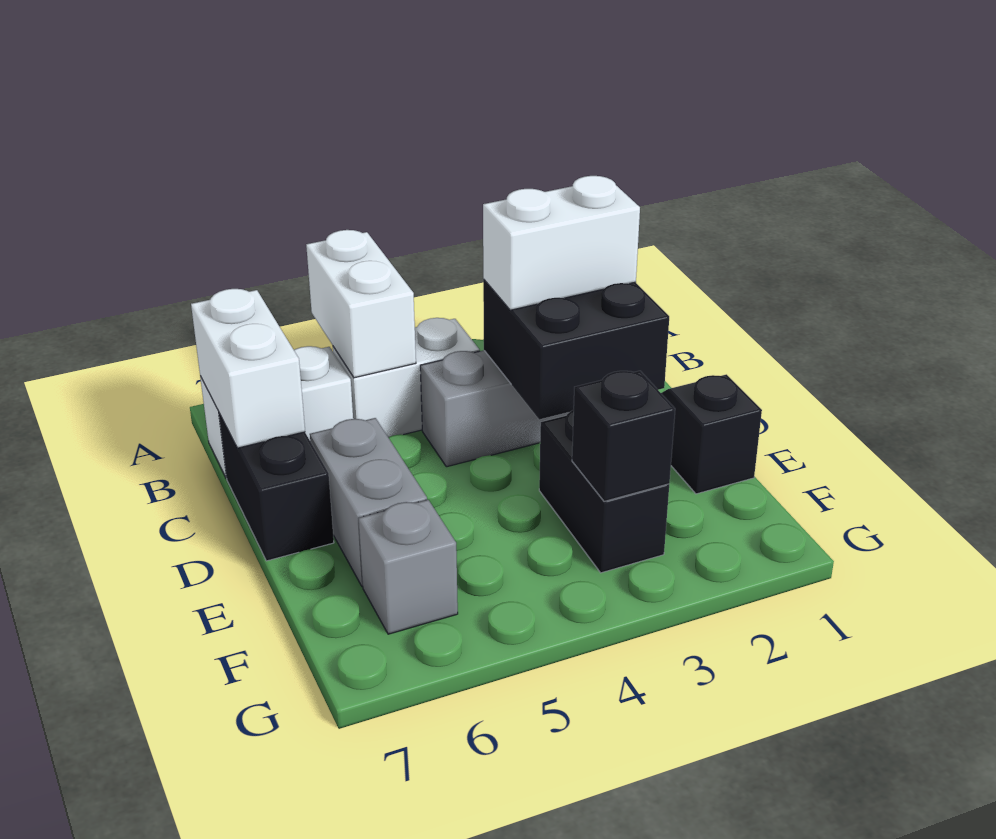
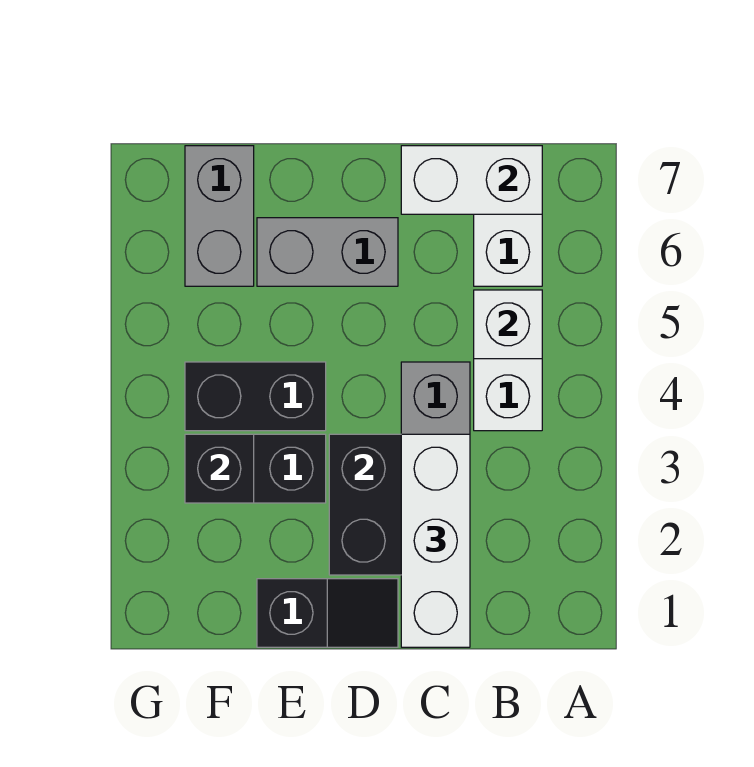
white 1x2 brick [306,230,416,378] -> white 1x1 brick [474,290,542,359]
white 1x2 brick [483,176,640,310] -> white 1x3 brick [401,434,470,647]
black 1x2 brick [219,413,334,561] -> black 1x2 brick moved to [185,362,326,431]
grey 1x1 brick [359,500,458,634] -> grey 1x2 brick [185,146,254,286]

